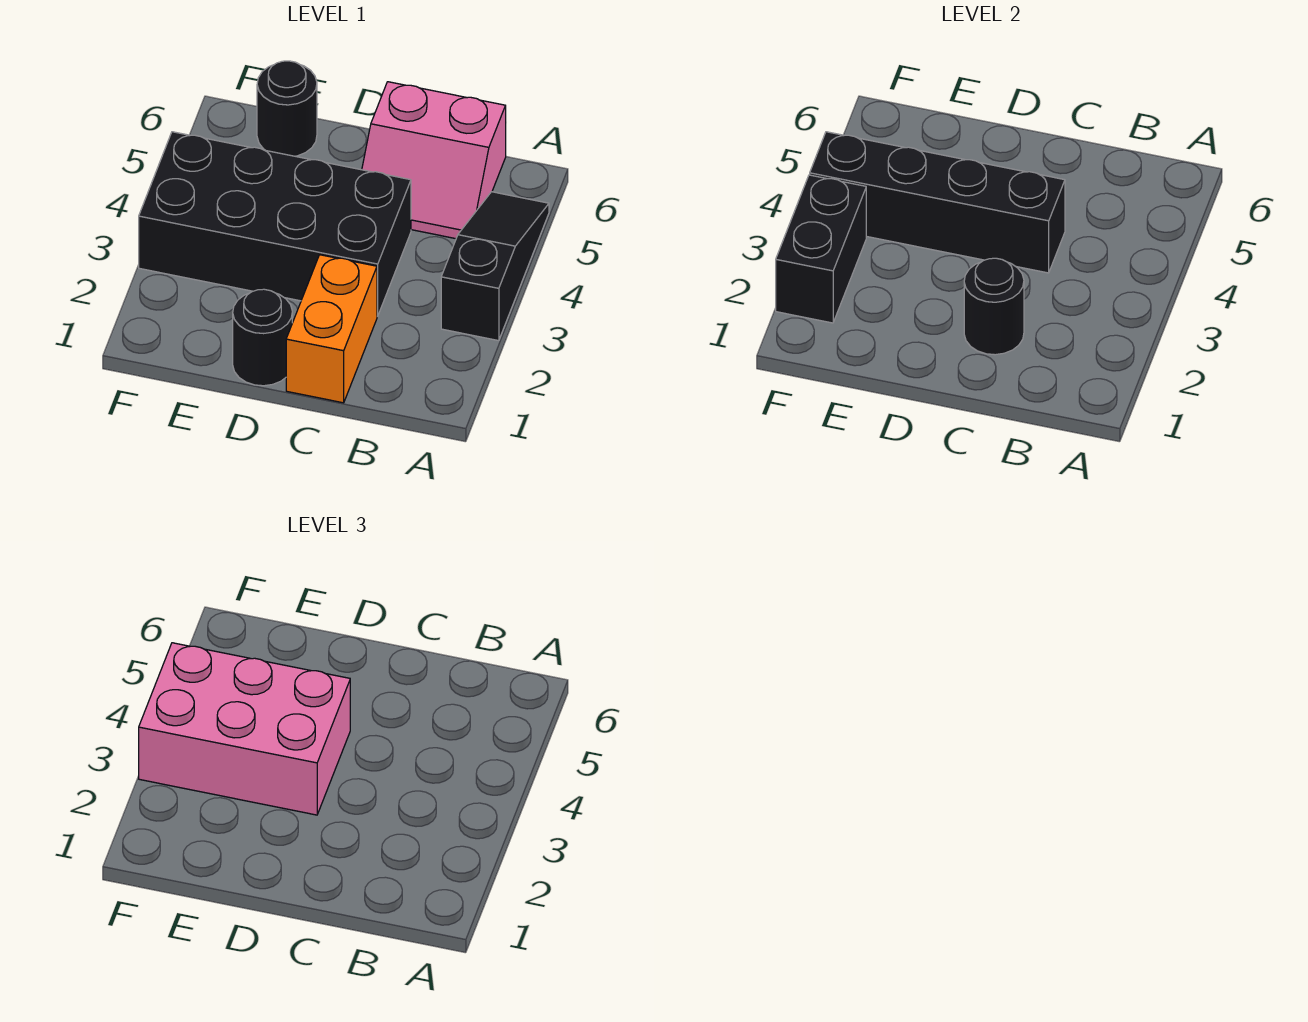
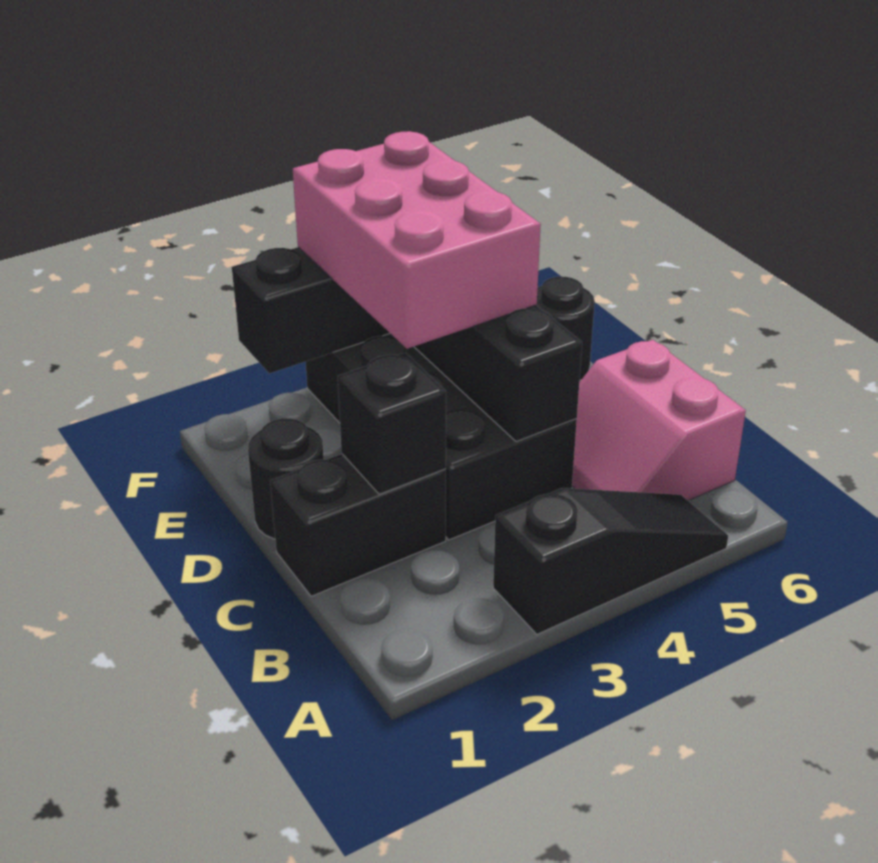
orange 1x2 brick [286,255,377,403] -> black 1x2 brick [270,454,446,596]
black 1x1 round brick [964,258,1024,355] -> black 1x1 brick [338,353,446,494]

